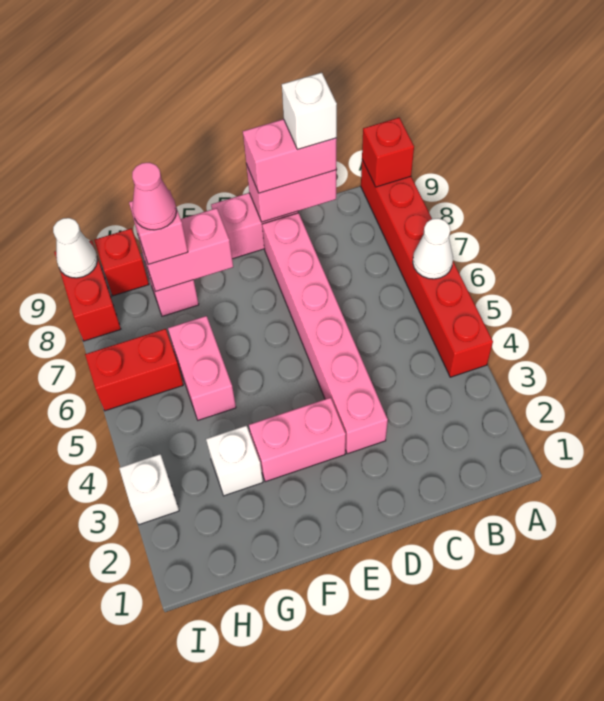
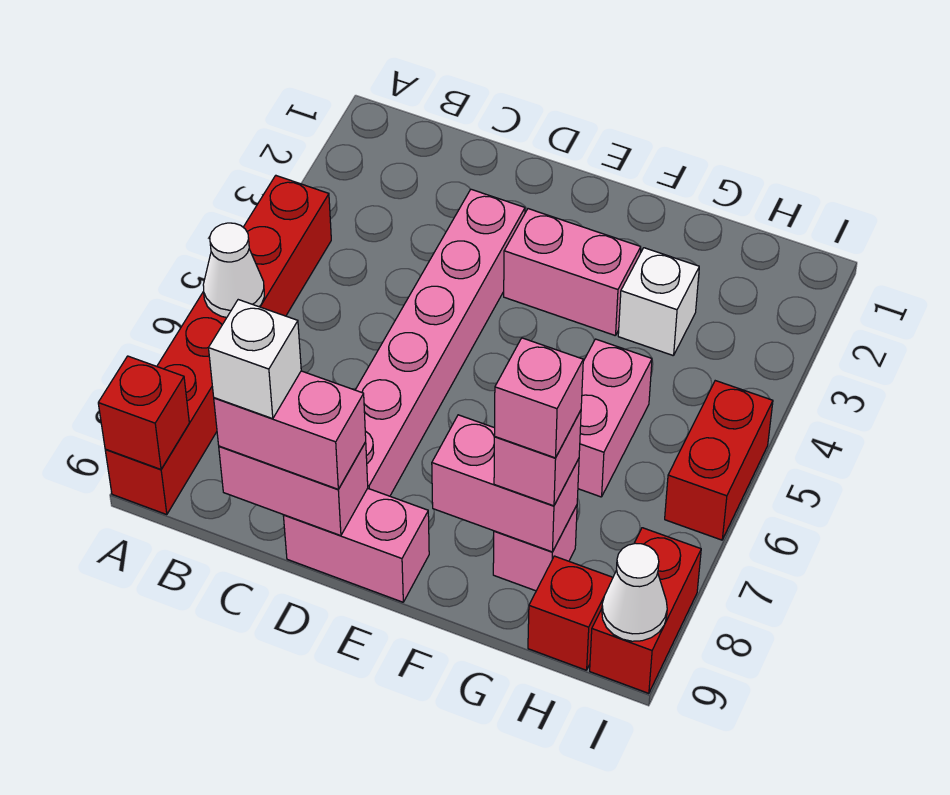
pink 1x1 cone [132,162,177,230] -> pink 1x1 brick [494,338,583,458]
red 1x2 brick [85,329,183,411] -> red 1x2 brick turned to [665,381,773,540]
white 1x1 brick [119,454,179,525] -> none

